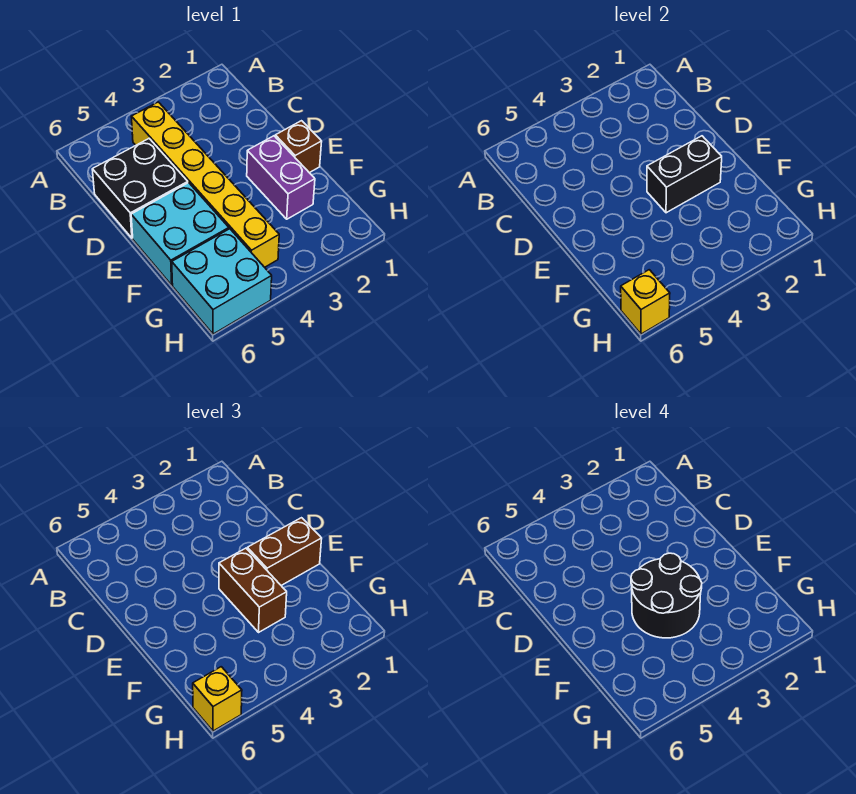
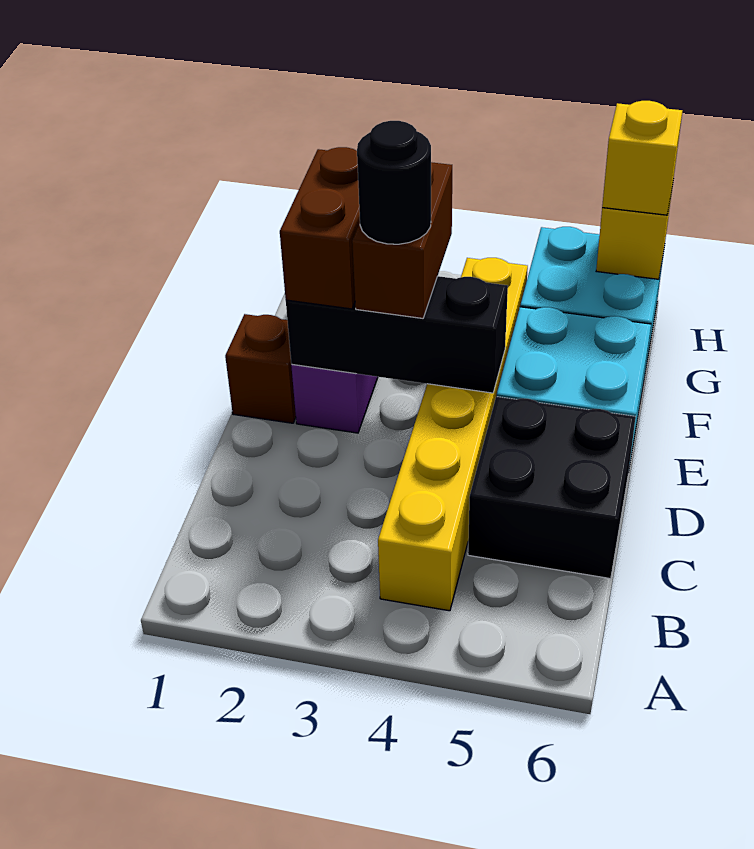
brown 1x2 brick [247,518,322,585] -> brown 1x2 brick turned to [280,147,360,309]
black 1x2 brick [647,136,722,213] -> black 1x3 brick [286,276,508,393]
black 2x2 round brick [631,553,702,638] -> black 1x1 round brick [357,121,431,244]

